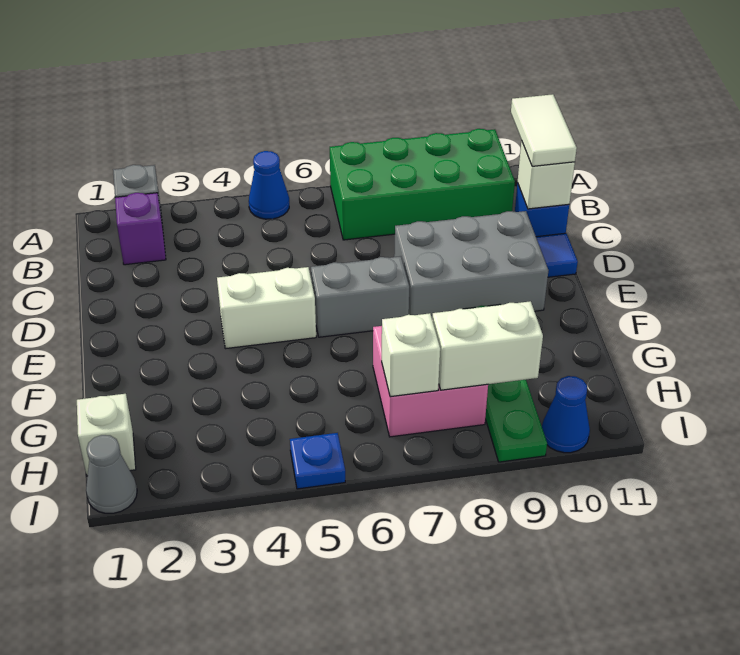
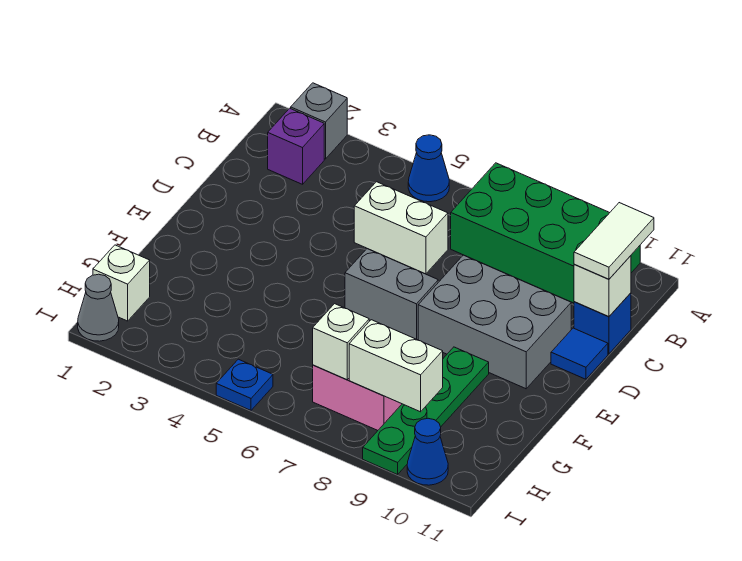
white 1x2 brick [217,267,316,349] -> white 1x2 brick moved to [354,182,448,274]

